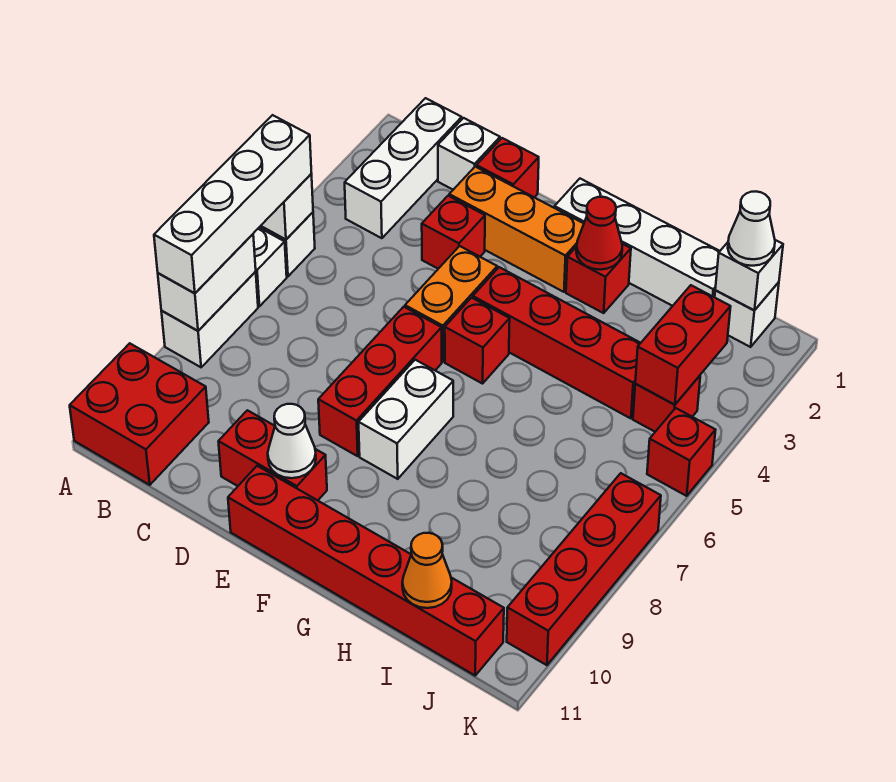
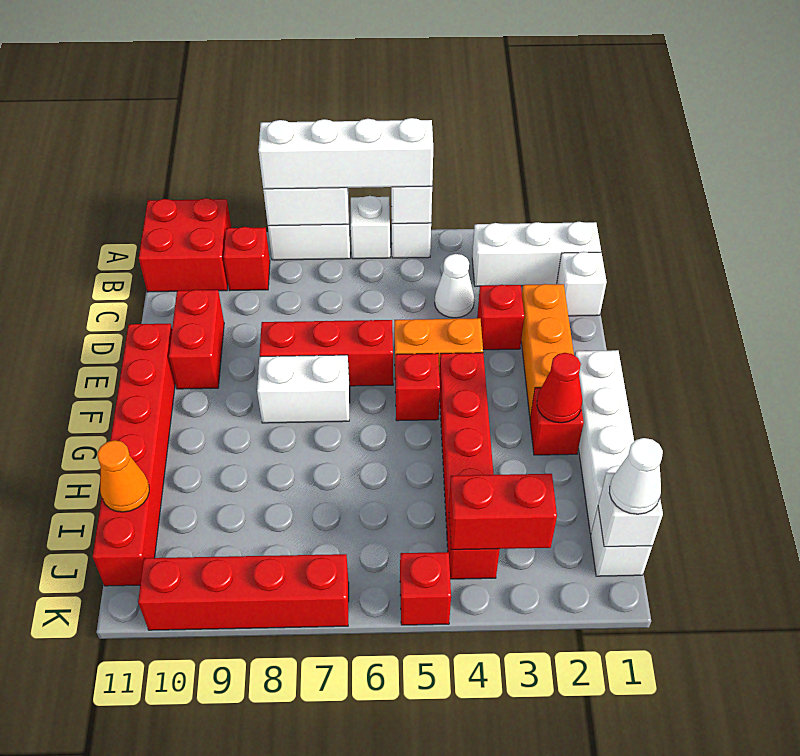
red 1x1 brick [476,138,539,197] -> red 1x1 brick moved to [224,227,270,291]
white 1x1 cone [268,404,316,478] -> white 1x1 cone moved to [435,254,474,318]

